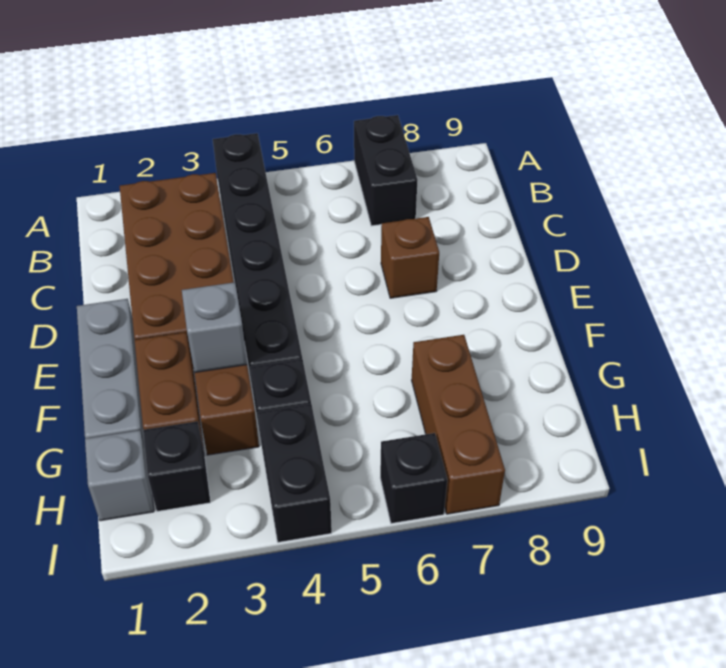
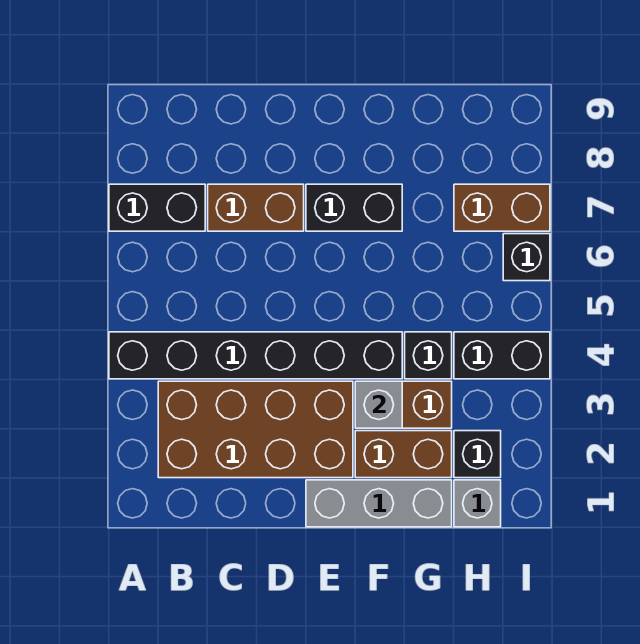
brown 1x1 brick [381,217,439,298] -> brown 1x2 brick [208,184,304,231]
none -> black 1x2 brick [306,184,402,231]
brown 1x3 brick [412,335,505,514] -> brown 1x2 brick [454,184,550,231]

